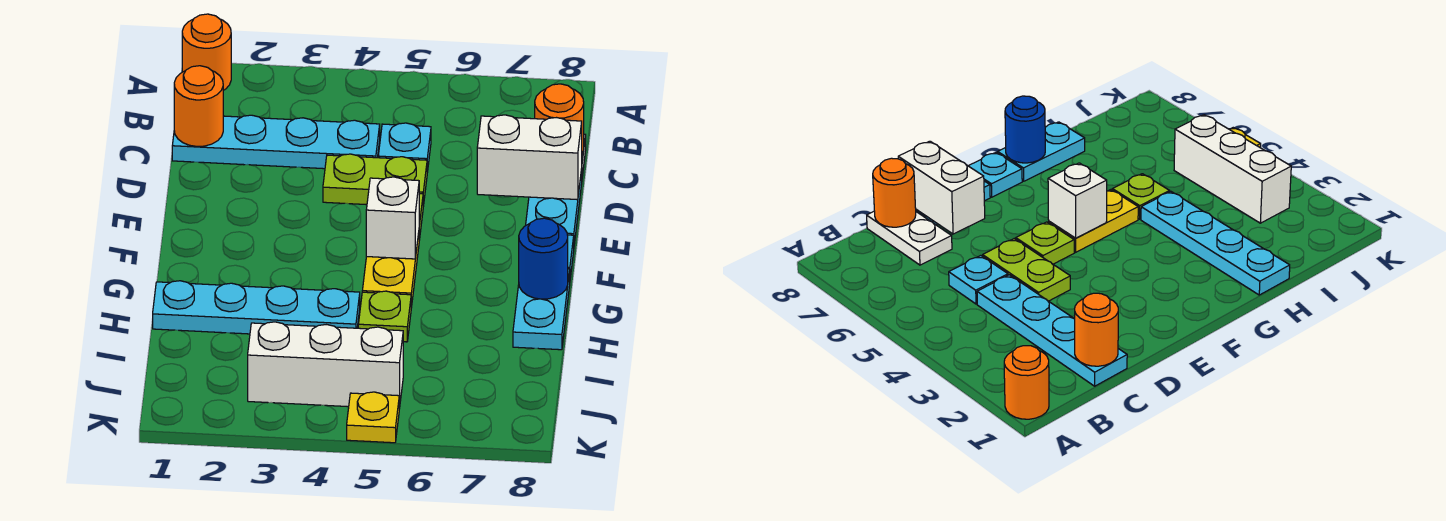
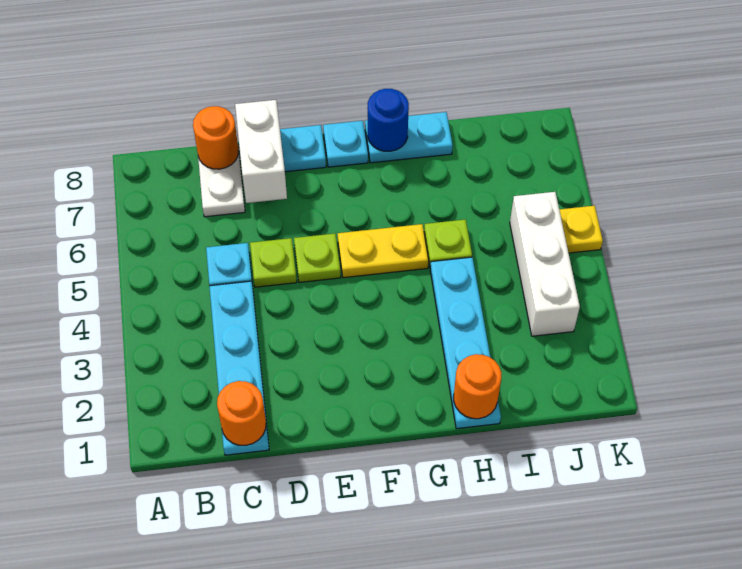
orange 1x1 round brick [182,14,231,90] -> orange 1x1 round brick moved to [454,354,501,419]
lime 1x2 plate [323,154,427,206] -> lime 1x1 plate [250,238,297,287]
white 1x1 brick [366,177,419,259] -> none

